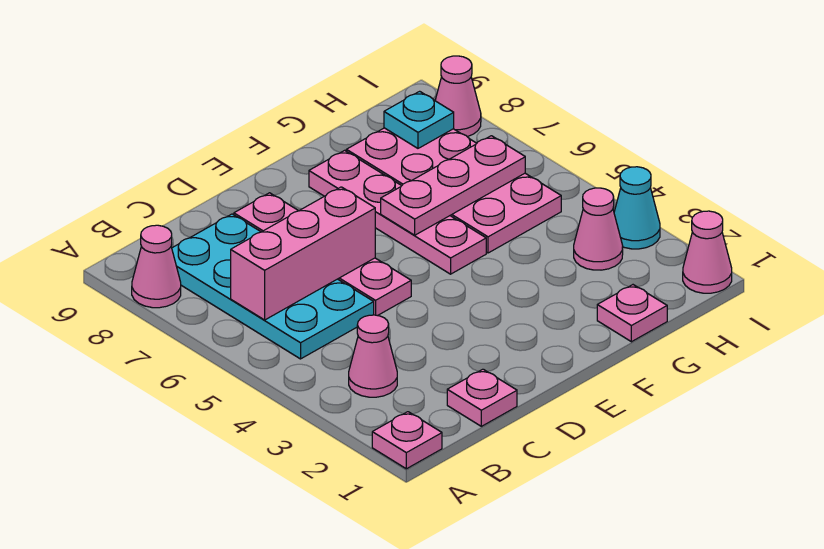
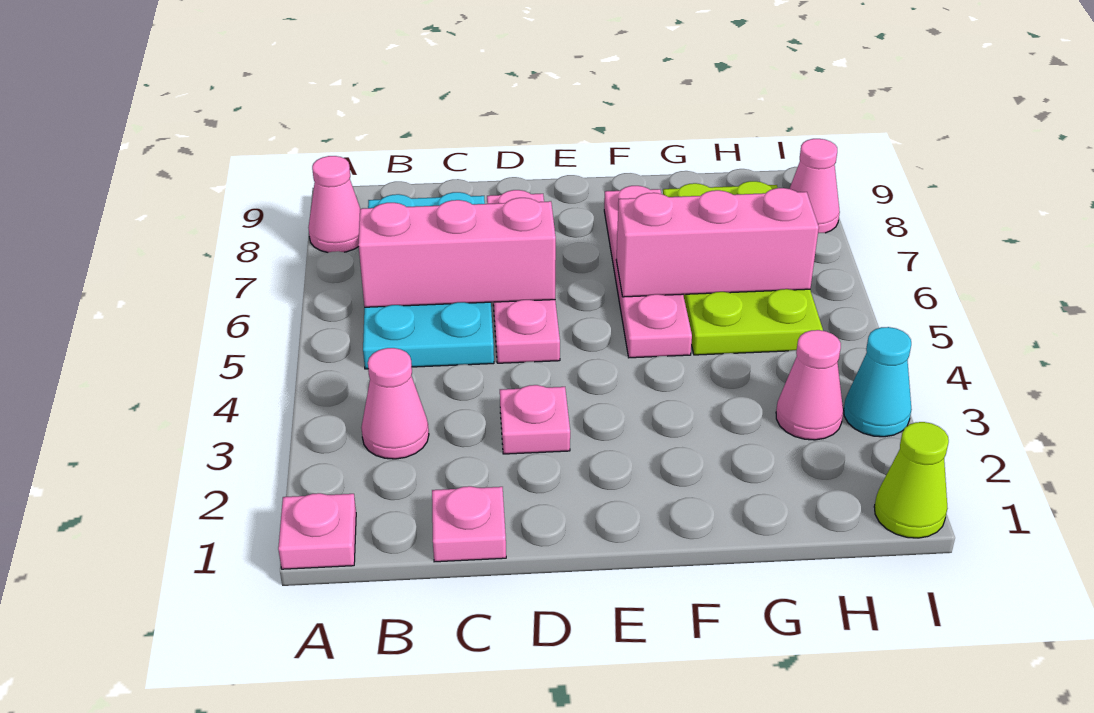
pink 1x3 plate [381,136,525,235] -> pink 1x3 brick [616,188,819,297]
pink 1x1 plate [597,285,667,342] -> pink 1x1 plate moved to [500,385,570,454]
pink 2x4 plate [346,128,561,253] -> lime 2x4 plate [663,181,823,355]
cyan 1x1 plate [384,91,454,148] -> none
pink 1x1 cone [683,211,732,293] -> lime 1x1 cone [874,422,949,538]

